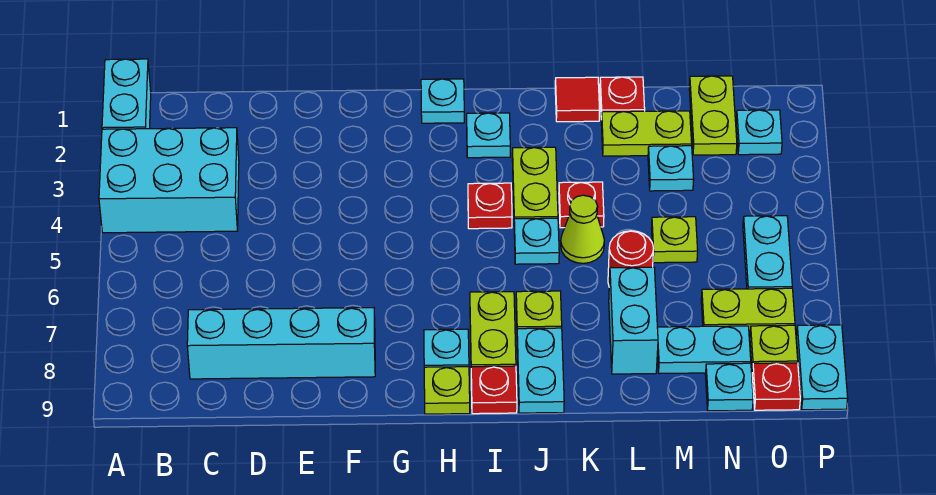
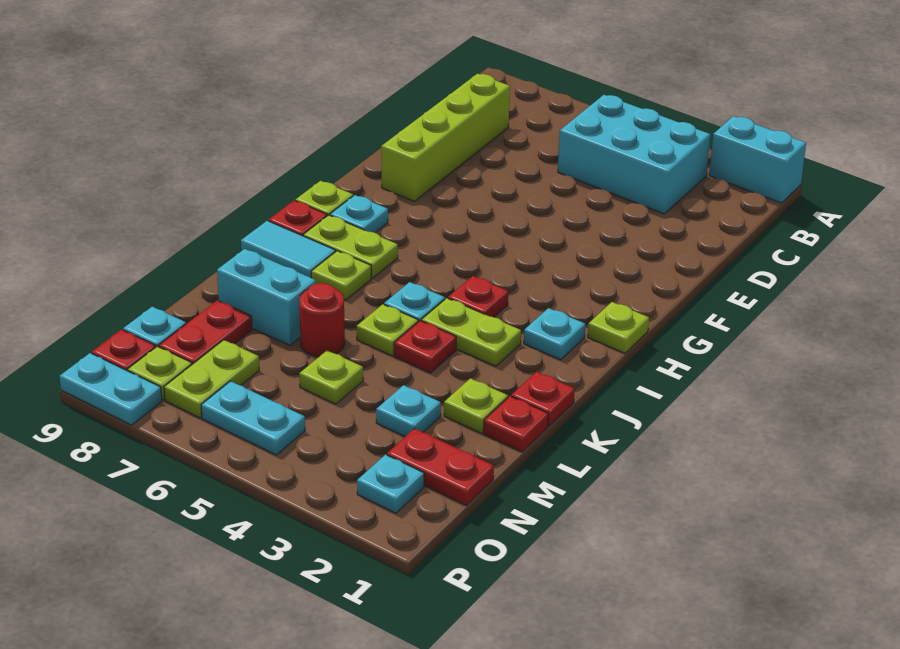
cyan 2x3 brick [99,128,239,233] -> cyan 2x3 brick turned to [558,95,710,214]
cyan 1x4 brick [187,308,375,379] -> lime 1x4 brick [381,74,510,201]
cyan 1x1 plate [421,79,464,123] -> lime 1x1 plate [588,302,649,353]
cyan 1x2 plate [517,328,564,413] -> cyan 1x2 tile [241,221,335,278]
red 1x1 tile [555,77,600,122] -> red 1x1 plate [511,372,575,426]
lime 1x1 cone [561,195,604,263] -> lime 1x1 plate [357,304,418,356]
lime 1x2 plate [601,111,692,156] -> lime 1x1 plate [444,378,508,433]
cyan 1x2 plate [657,326,751,374] -> red 1x2 plate [159,300,252,364]
lime 1x2 plate [689,76,737,155] -> red 1x2 plate [387,429,494,506]

